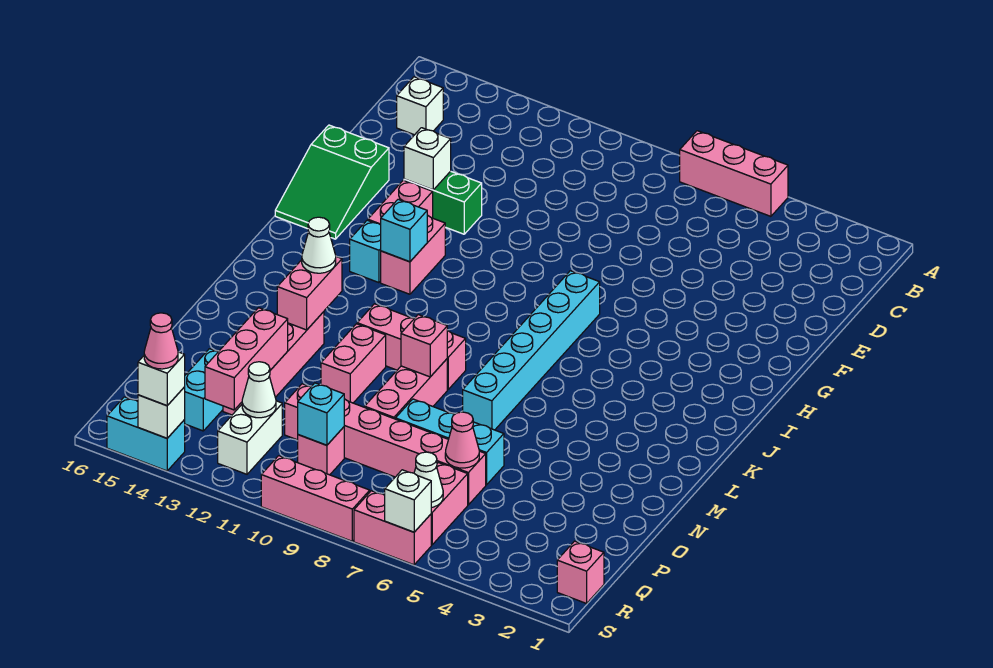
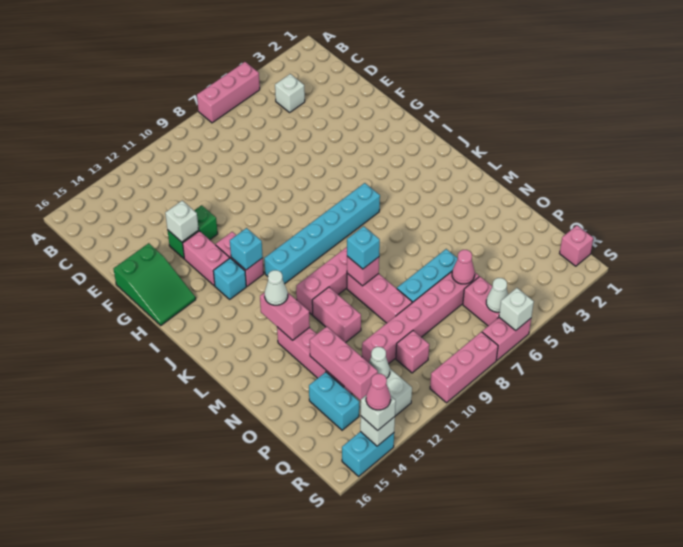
white 1x1 brick [397,77,443,135] -> white 1x1 brick moved to [275,74,305,112]
cyan 1x6 brick [463,271,600,430] -> cyan 1x6 brick turned to [264,183,380,284]
cyan 1x1 brick [298,383,344,445] -> cyan 1x1 brick moved to [347,226,380,269]

